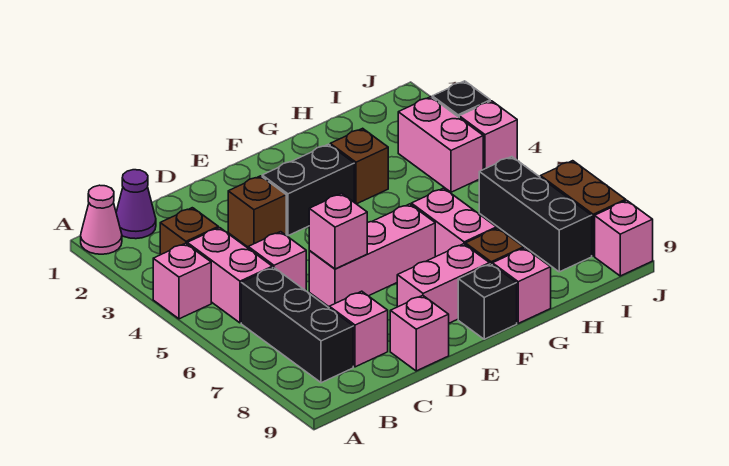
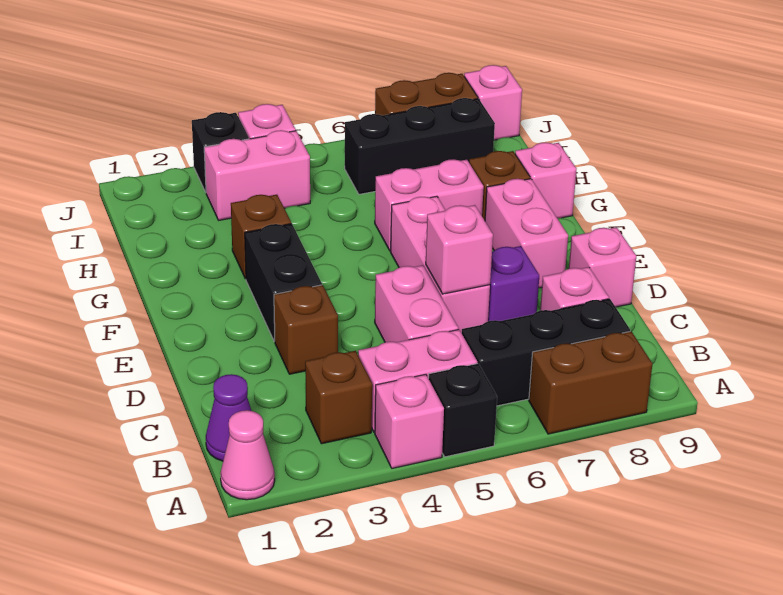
none -> brown 1x2 brick [529,331,652,434]
pink 1x1 brick [248,232,306,291] -> pink 1x2 brick [375,265,458,342]
none -> purple 1x1 brick [488,246,539,321]
black 1x1 brick [458,264,517,339] -> black 1x1 brick moved to [428,363,497,457]

